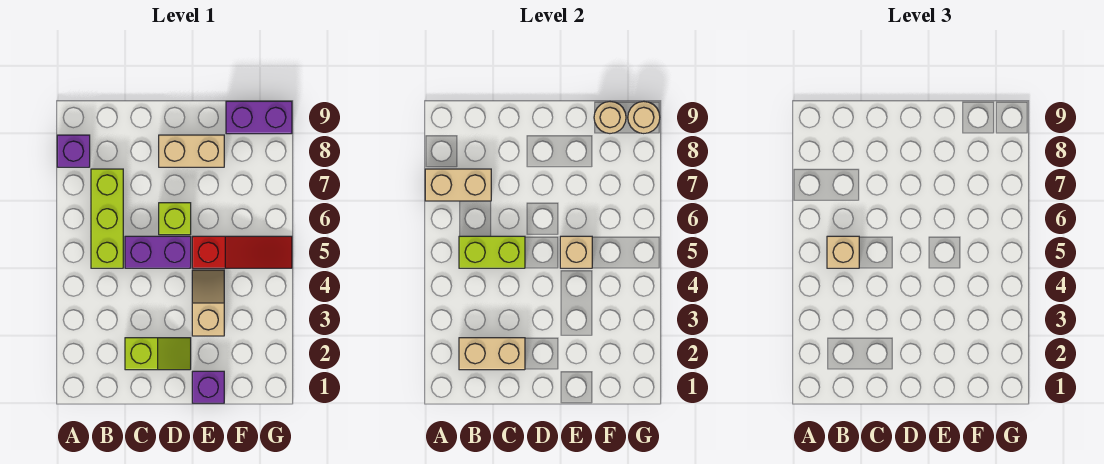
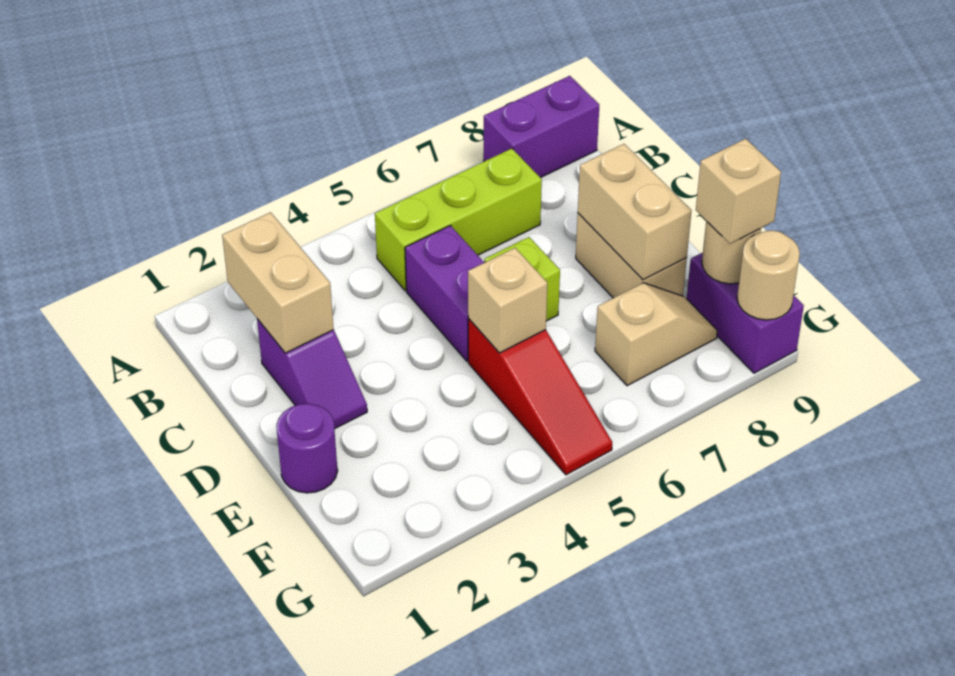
tan 1x2 brick [425,169,491,201] -> tan 1x2 brick moved to [578,144,692,280]
purple 1x1 brick [57,135,90,167] -> purple 1x2 brick [483,76,599,178]
lime 1x2 brick [459,236,525,268] -> none
tan 1x1 brick [827,236,859,268] -> tan 1x1 brick moved to [696,139,781,244]
lime 1x2 slope [125,338,191,370] -> purple 1x2 slope [257,319,367,429]
purple 1x1 brick [192,371,224,403] -> purple 1x1 round brick [276,404,338,493]
tan 1x2 slope [192,270,224,336] -> tan 1x2 slope moved to [595,283,717,386]

